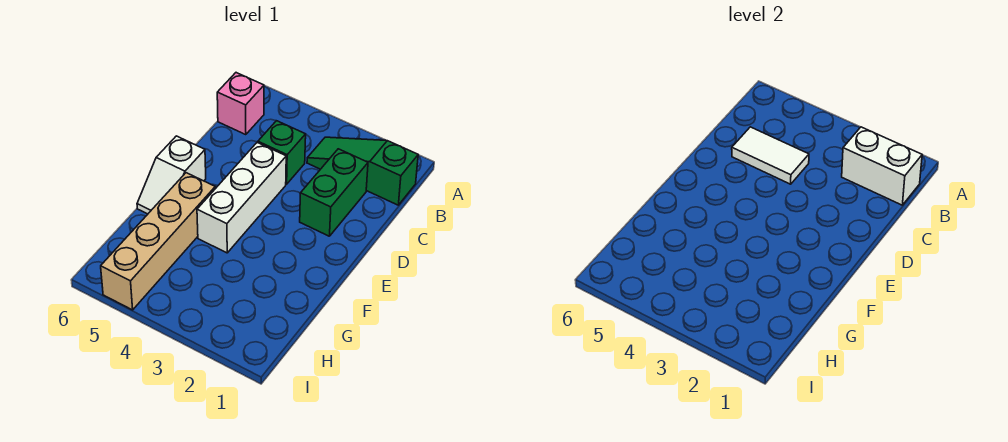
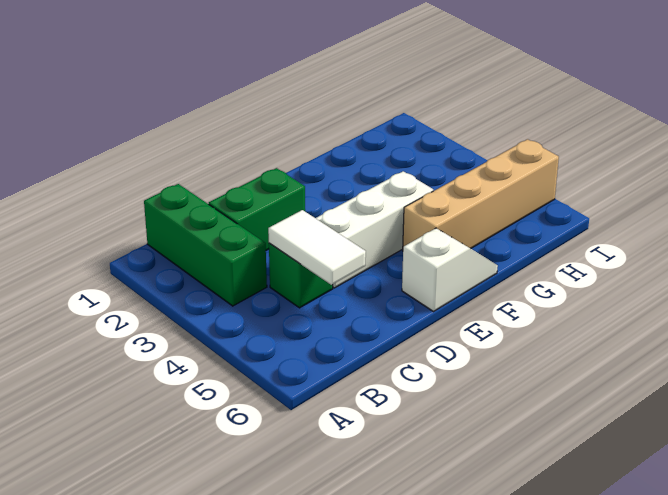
green 1x3 slope [307,137,418,205] -> green 1x3 brick [144,184,267,306]
white 1x2 brick [842,127,922,205] -> none
pink 1x1 brick [217,73,264,135] -> none

